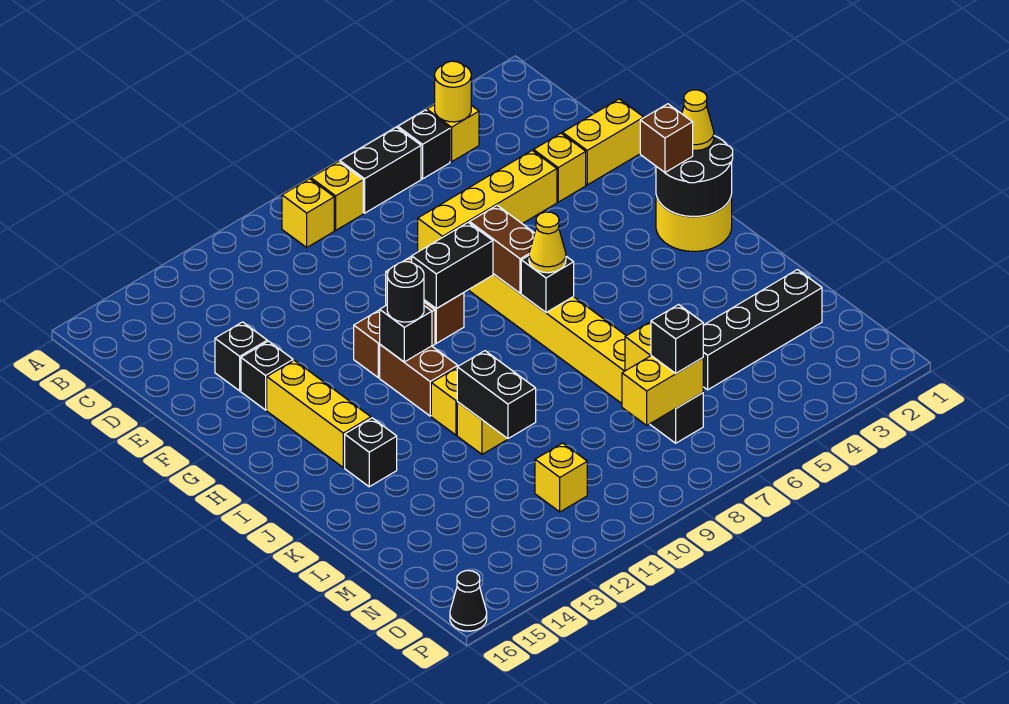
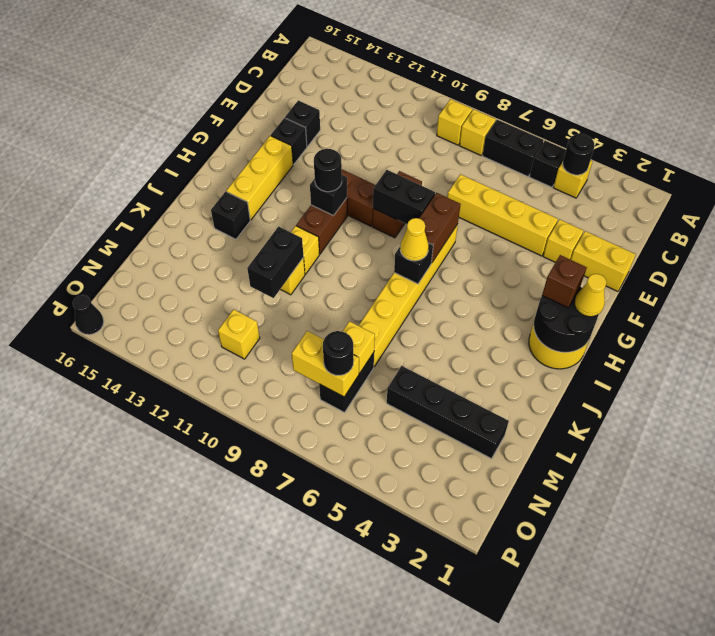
yellow 1x1 round brick [435,61,471,122] -> black 1x1 round brick [563,134,595,175]
black 1x1 brick [651,305,703,373] -> black 1x1 round brick [323,331,354,375]

